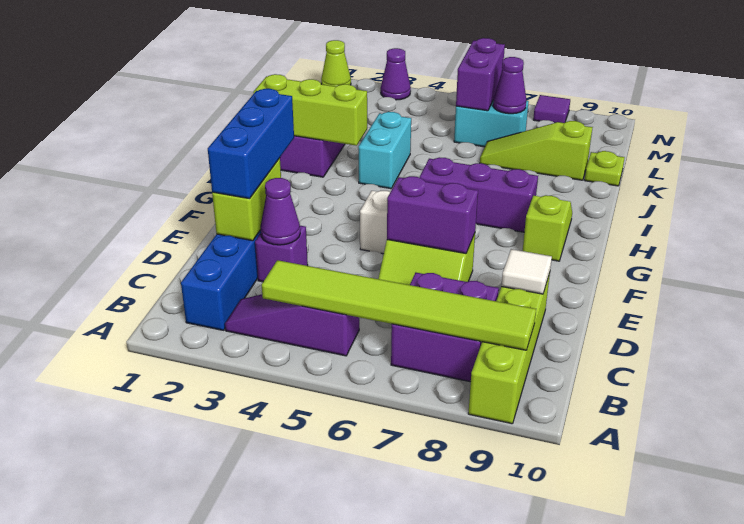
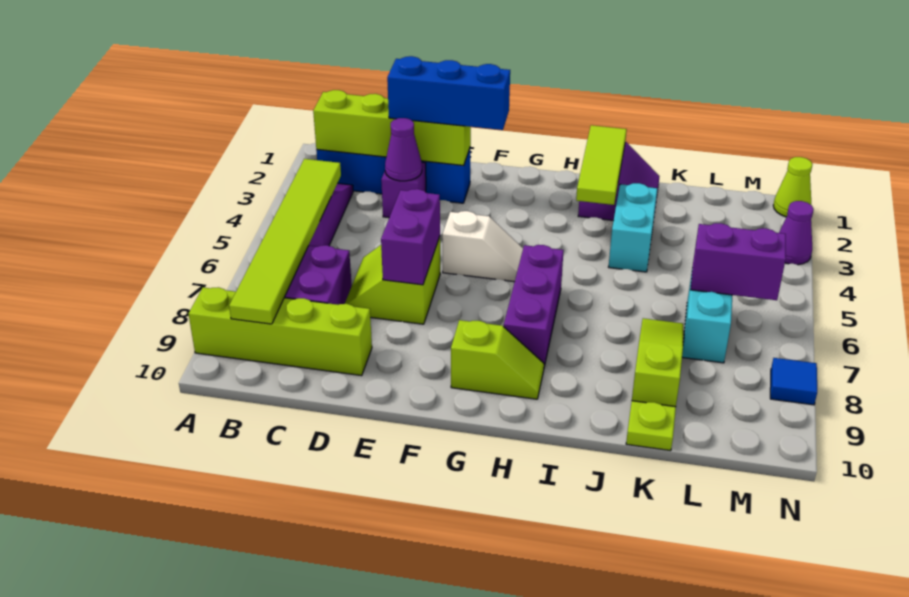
lime 1x2 brick [212,158,281,241] -> lime 1x4 brick [313,90,471,165]
white 1x1 tile [501,249,552,294] -> none
lime 1x3 brick [254,74,367,146] -> lime 1x3 tile [576,125,627,205]
cyan 1x2 brick [358,112,411,189] -> cyan 1x2 brick turned to [609,183,657,272]
purple 1x1 cone [493,57,526,114] -> none
purple 1x1 tile [533,95,570,123] -> blue 1x1 tile [770,358,817,405]

